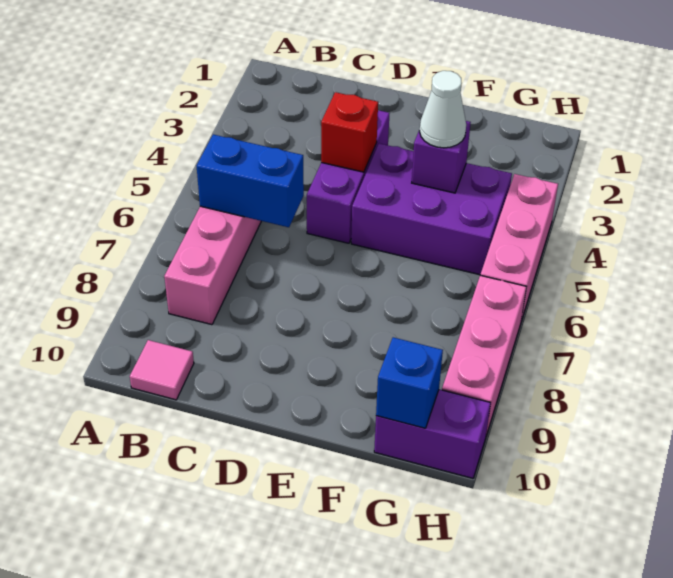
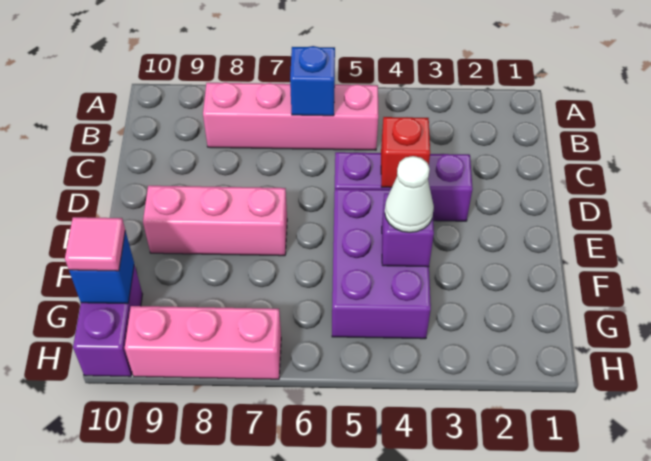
blue 1x2 brick [197,135,304,227] -> blue 1x1 brick [290,46,335,116]
pink 1x1 tile [130,340,194,400] -> pink 1x1 tile moved to [65,217,125,271]
pink 1x3 brick [481,174,558,321] -> pink 1x3 brick moved to [143,186,287,256]

